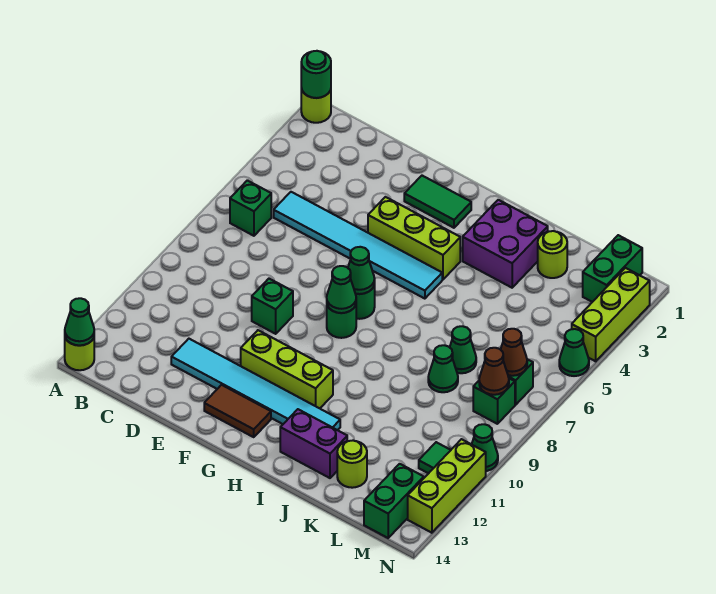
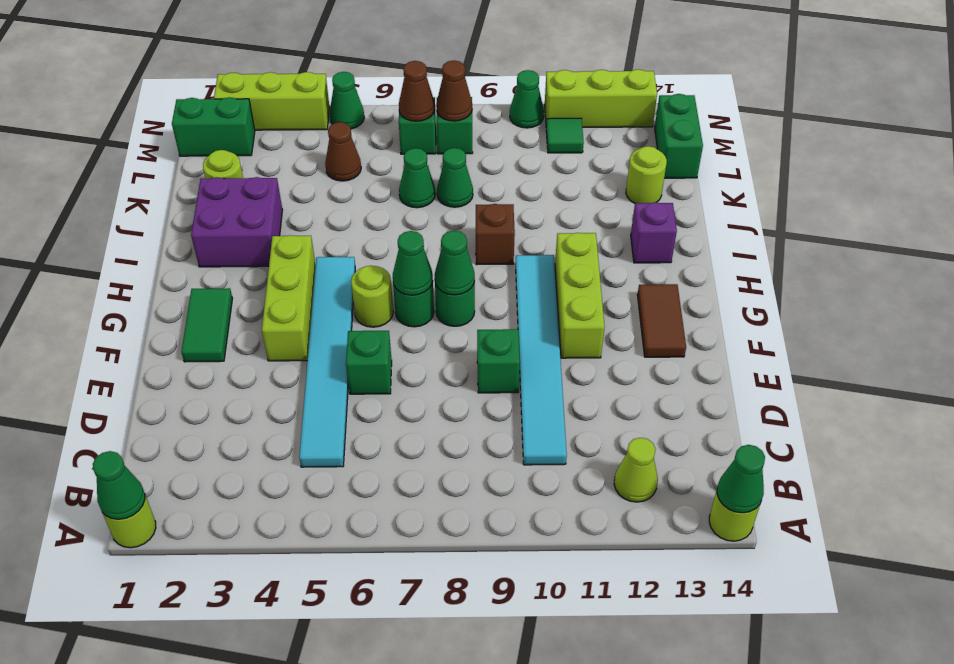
green 1x1 round brick [301,51,331,98] -> green 1x1 cone [93,451,145,519]
green 1x1 brick [230,180,271,236] -> green 1x1 brick moved to [346,331,392,394]
none -> lime 1x1 cone [614,438,658,502]
cyan 1x6 tile [171,339,340,430] -> cyan 1x6 tile moved to [516,255,567,465]
none -> lime 1x1 round brick [351,265,393,327]
none -> brown 1x1 brick [476,204,515,265]
purple 1x2 brick [280,409,347,478] -> purple 1x1 brick [631,202,677,263]
none -> brown 1x1 cone [325,122,361,181]
green 1x2 brick [364,464,424,538] -> green 1x2 brick turned to [655,94,703,178]

